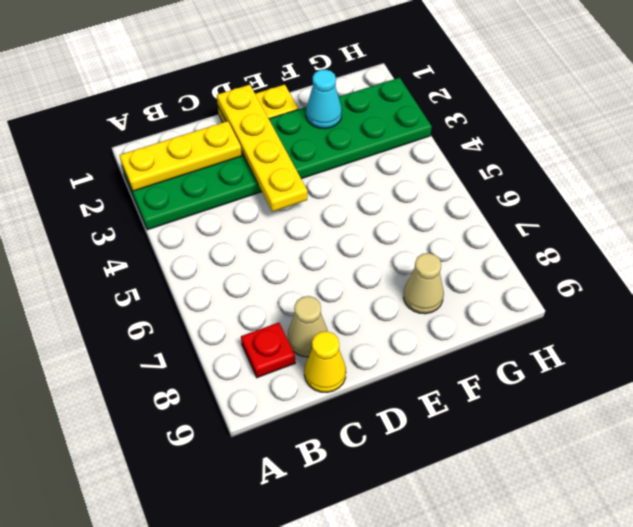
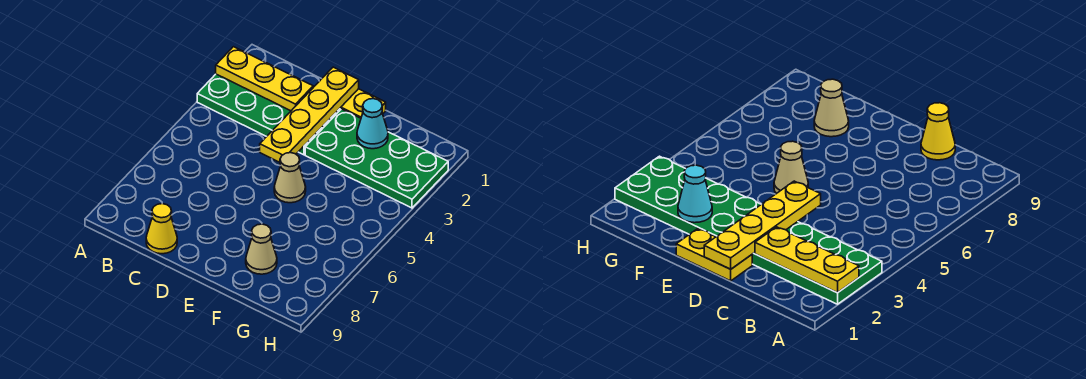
red 1x1 plate [241,322,295,378] -> none
tan 1x1 cone [288,296,328,357] -> tan 1x1 cone moved to [274,153,306,203]

